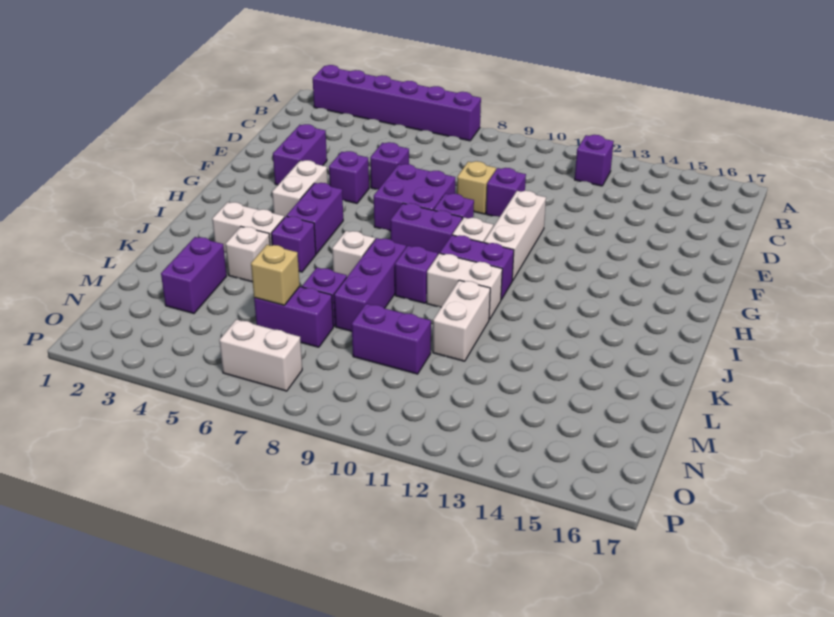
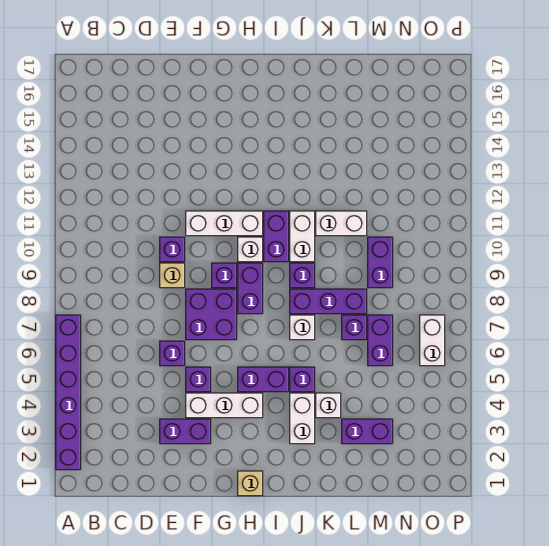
purple 1x1 brick [575,135,614,186] -> none
white 1x2 brick [272,160,328,218] -> white 1x3 brick [186,393,263,418]
tan 1x1 brick [251,245,300,305] -> tan 1x1 brick moved to [238,471,263,496]

